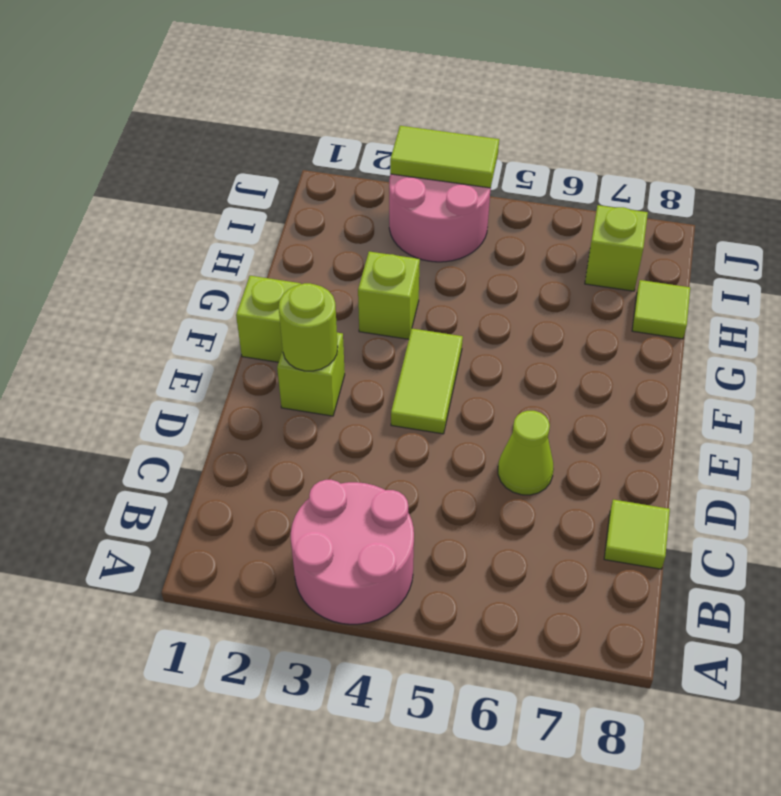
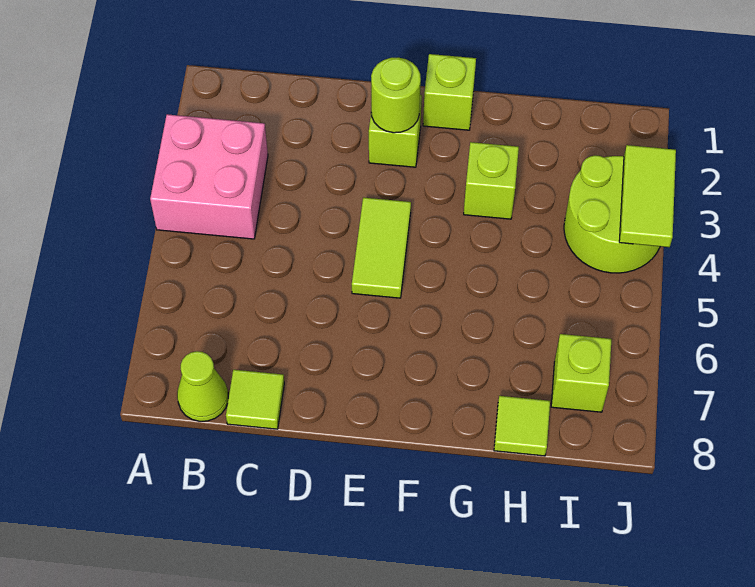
pink 2x2 round brick [291,480,414,624] -> pink 2x2 brick [150,114,268,239]
lime 1x1 cone [498,411,554,495] -> lime 1x1 cone moved to [177,351,228,421]
lime 1x2 tile [391,329,463,434] -> lime 1x2 tile turned to [352,197,411,298]
pink 2x2 round brick [389,174,491,262] -> lime 2x2 round brick [564,155,660,273]

